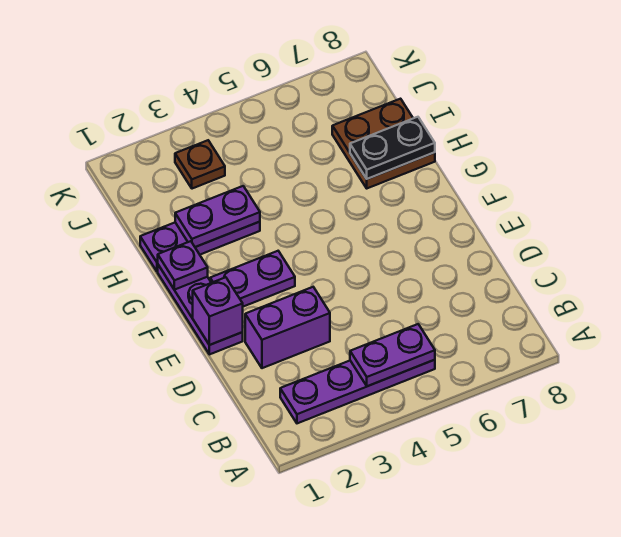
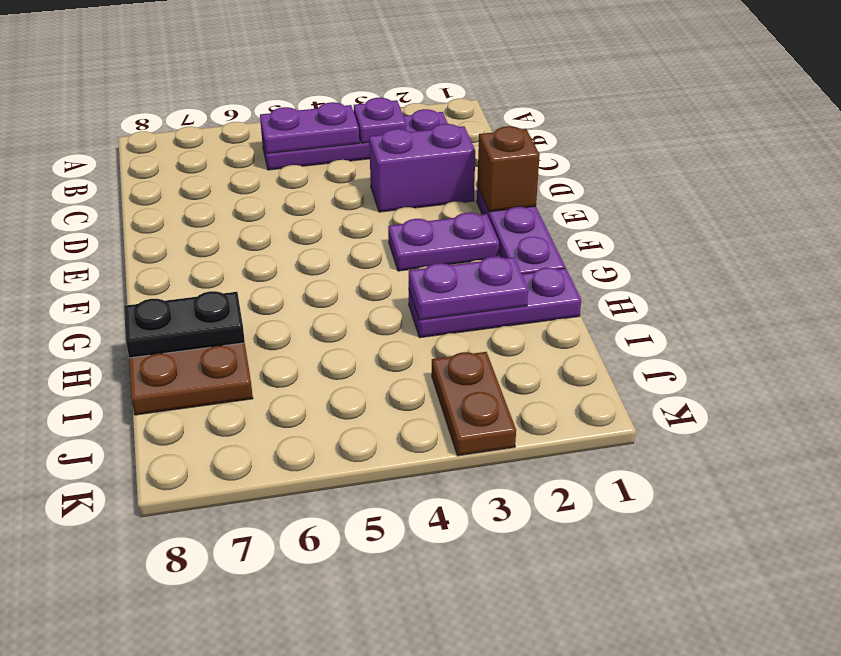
purple 1x1 brick [193,277,243,345] -> brown 1x1 brick [477,126,540,212]
purple 1x1 plate [158,241,208,290] -> purple 1x1 plate moved to [354,98,406,143]
brown 1x1 plate [175,140,225,189] -> brown 1x2 plate [432,352,516,456]

